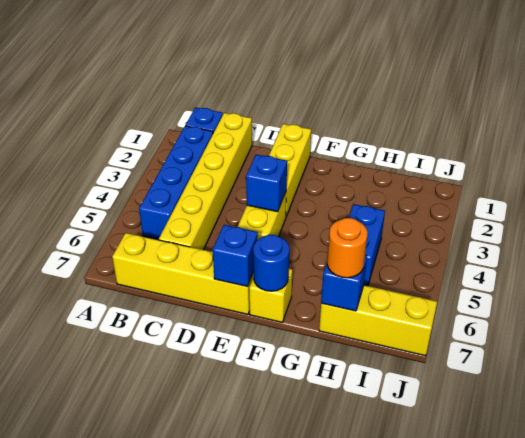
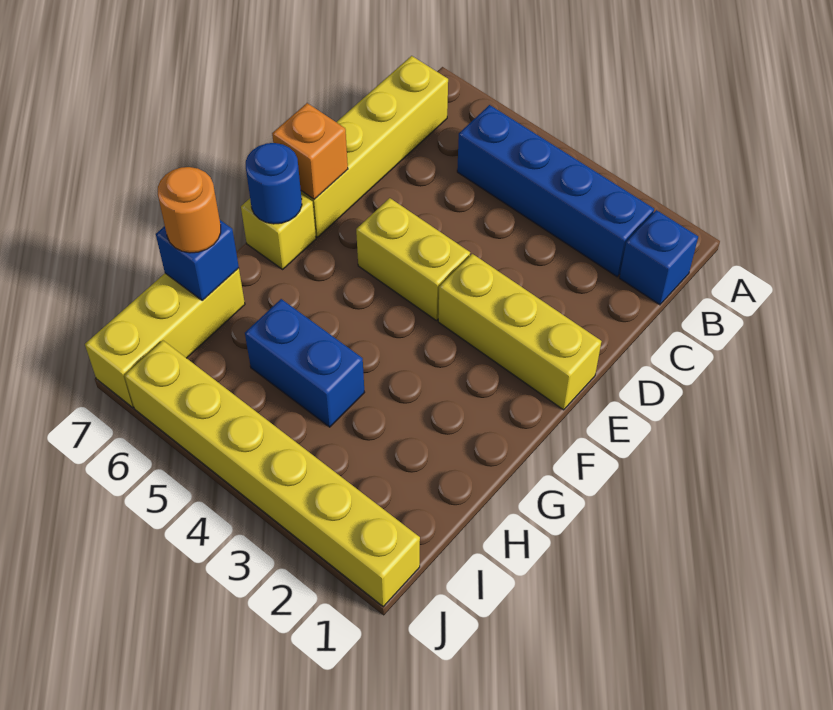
yellow 1x6 brick [159,113,252,250] -> yellow 1x6 brick moved to [124,340,420,607]
blue 1x1 brick [246,155,287,212] -> none
blue 1x1 brick [213,225,258,287] -> orange 1x1 brick [272,103,348,199]

